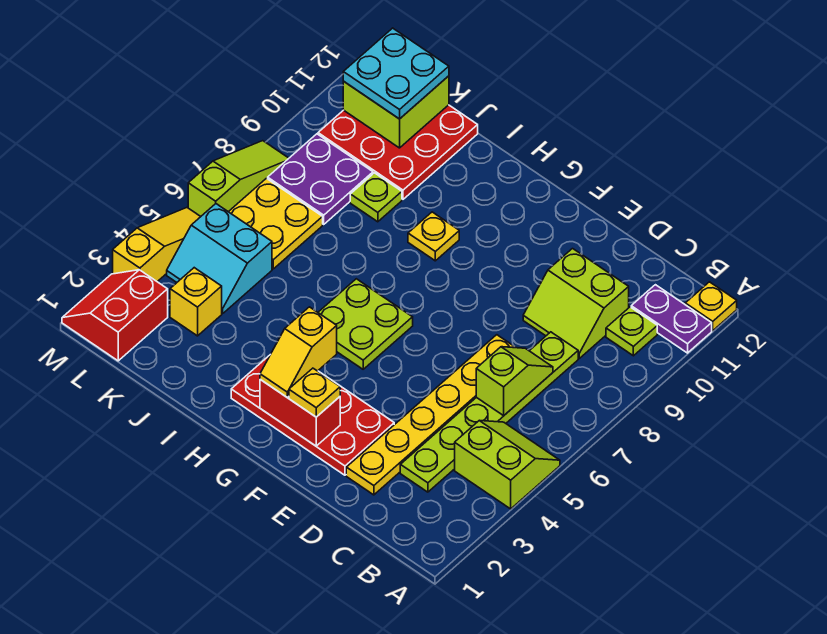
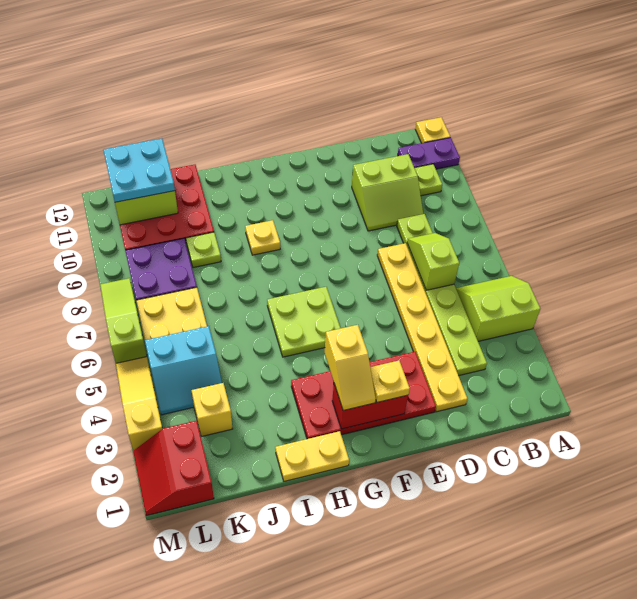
none -> yellow 1x2 plate [275,431,349,481]

